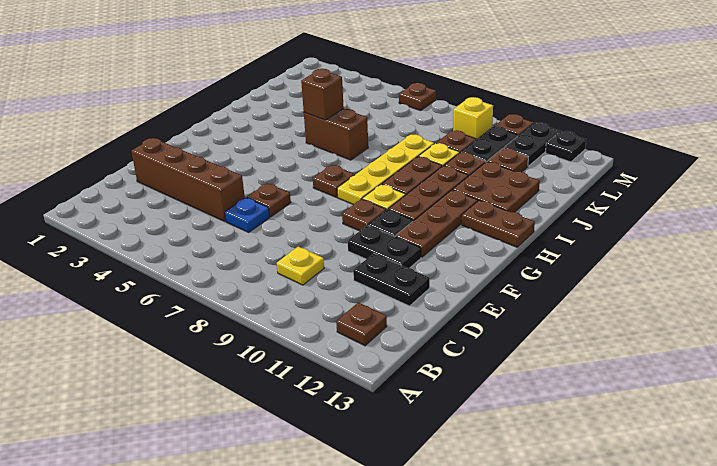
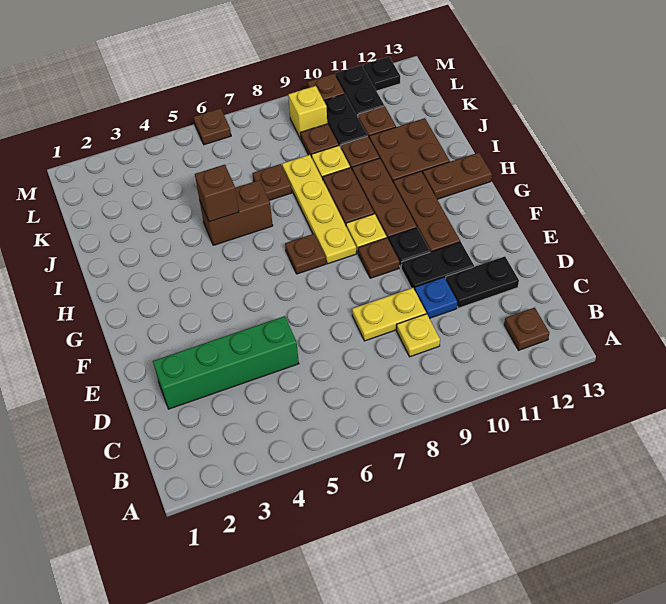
brown 1x4 brick [131,138,245,221] -> green 1x4 brick [153,316,299,409]
blue 1x1 plate [225,198,270,232] -> blue 1x1 plate moved to [415,277,457,318]
none -> yellow 1x2 plate [352,288,426,341]
brown 1x1 plate [247,183,291,217] -> brown 1x1 plate moved to [253,164,292,200]

